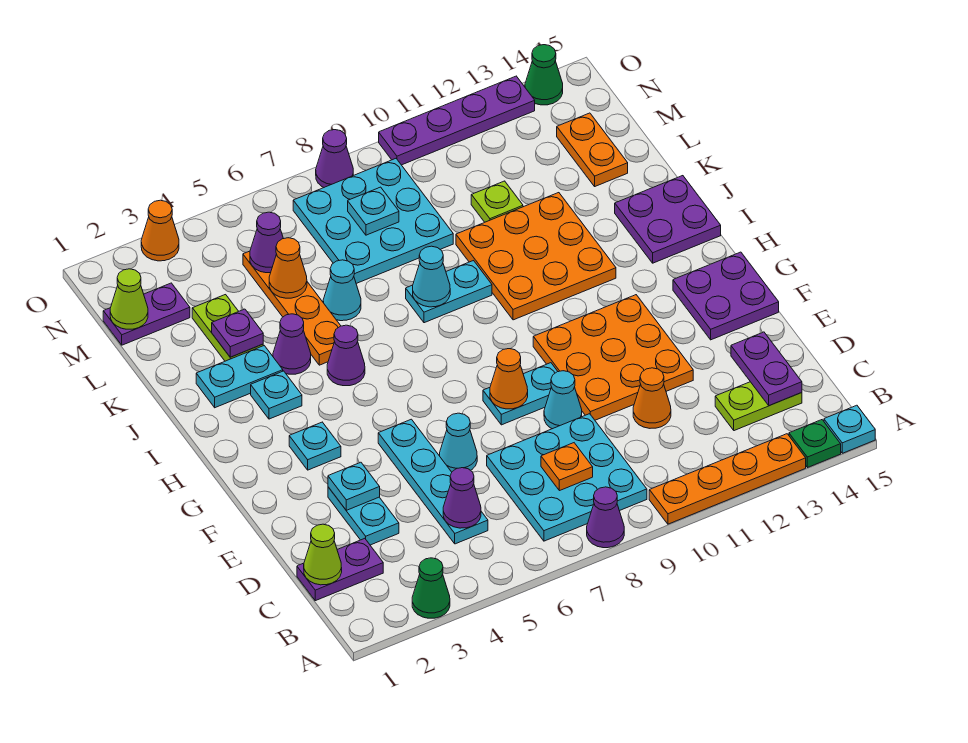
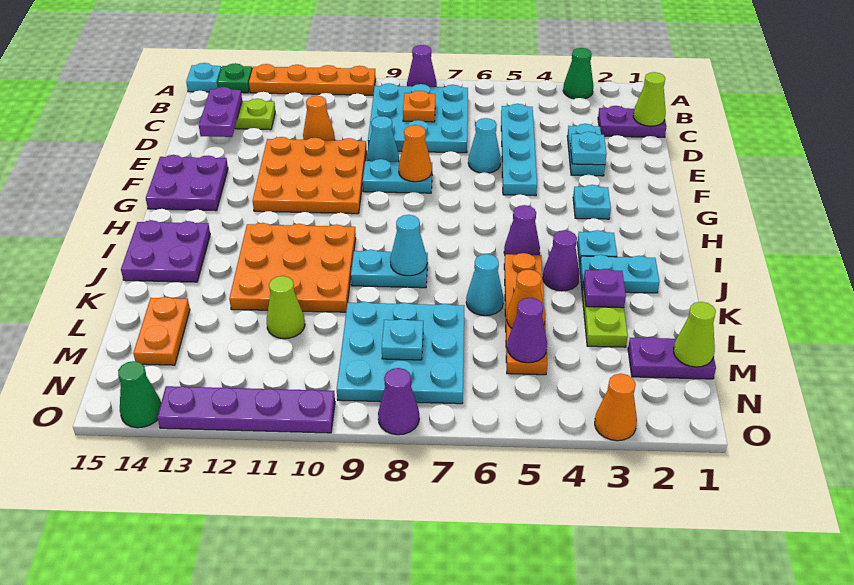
purple 1x1 cone [443,468,481,528] -> none
lime 1x1 plate [471,181,523,222] -> lime 1x1 cone [267,276,305,339]

